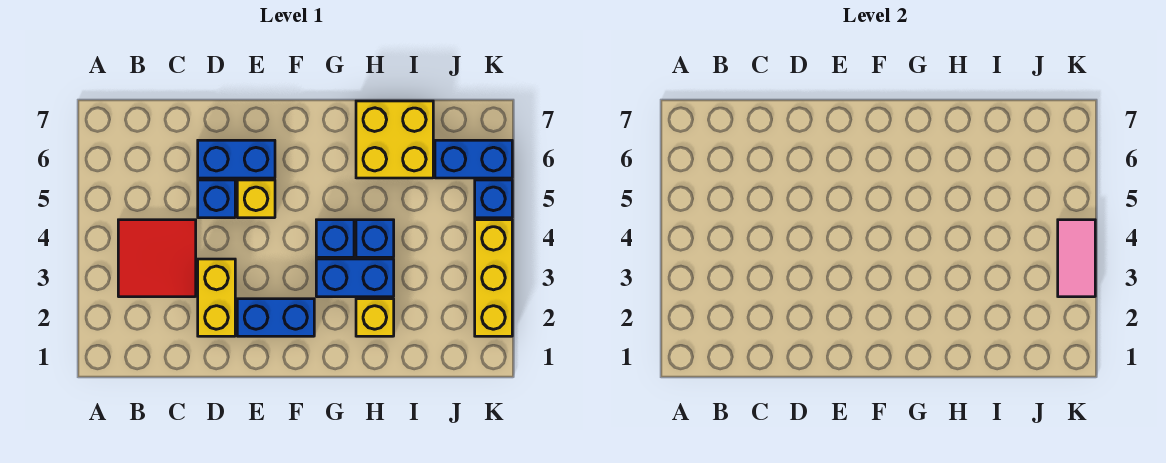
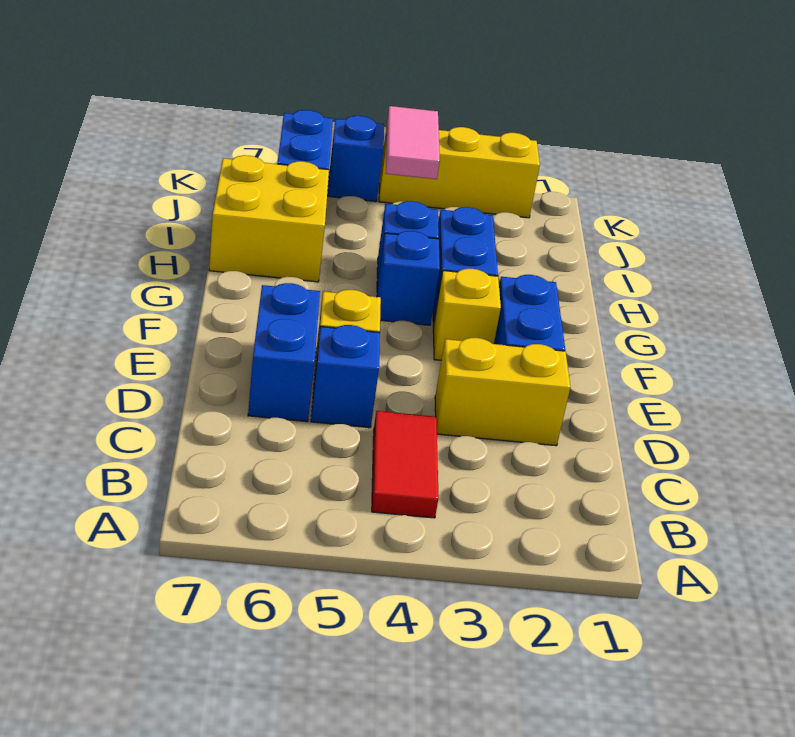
red 2x2 tile [118,220,196,297] -> red 1x2 tile [372,411,439,518]
yellow 1x1 brick [356,299,394,336] -> yellow 1x1 brick moved to [433,269,501,360]
pink 1x2 tile [1058,220,1095,297] -> pink 1x2 tile turned to [386,106,440,179]

